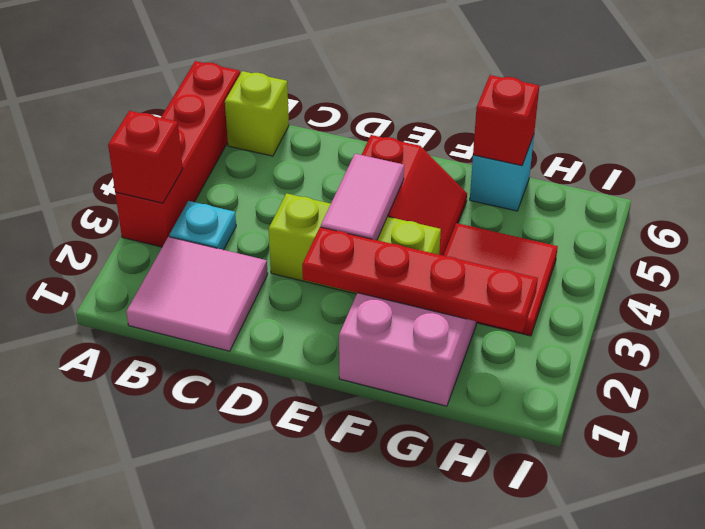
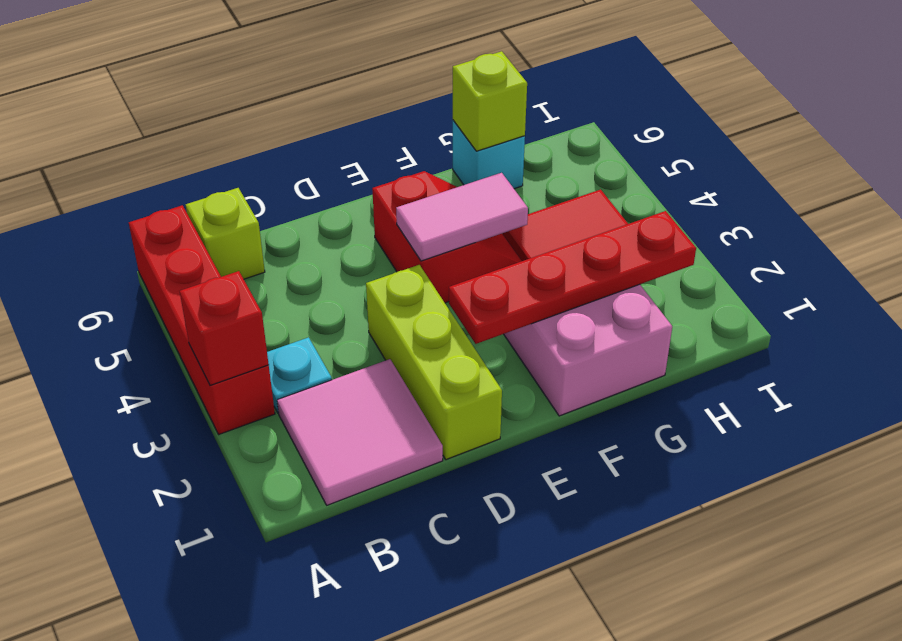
lime 1x3 brick [269,193,441,294] -> lime 1x3 brick turned to [366,265,502,460]
pink 1x2 tile [321,154,404,240] -> pink 1x2 tile turned to [396,173,528,261]
red 1x1 brick [473,75,539,166] -> lime 1x1 brick [453,51,527,151]

